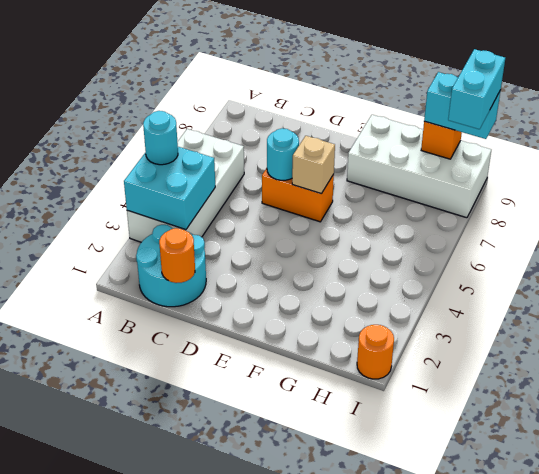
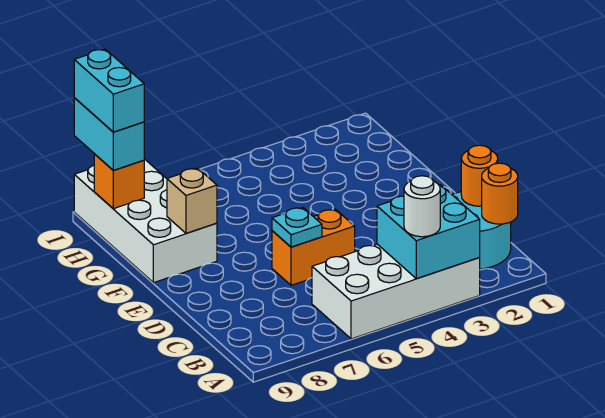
cyan 1x1 round brick [143,111,178,165] -> white 1x1 round brick [404,176,440,237]
orange 1x2 brick [262,168,334,222] -> orange 1x2 brick turned to [272,209,355,285]
cyan 1x1 round brick [267,128,299,180] -> cyan 1x1 plate [272,207,322,247]
tan 1x1 brick [292,136,335,194] -> tan 1x1 brick moved to [167,168,217,233]
orange 1x1 round brick [357,325,394,379] -> orange 1x1 round brick moved to [482,163,518,224]
cyan 1x2 brick [448,49,505,129] -> cyan 1x2 brick turned to [74,49,144,132]

